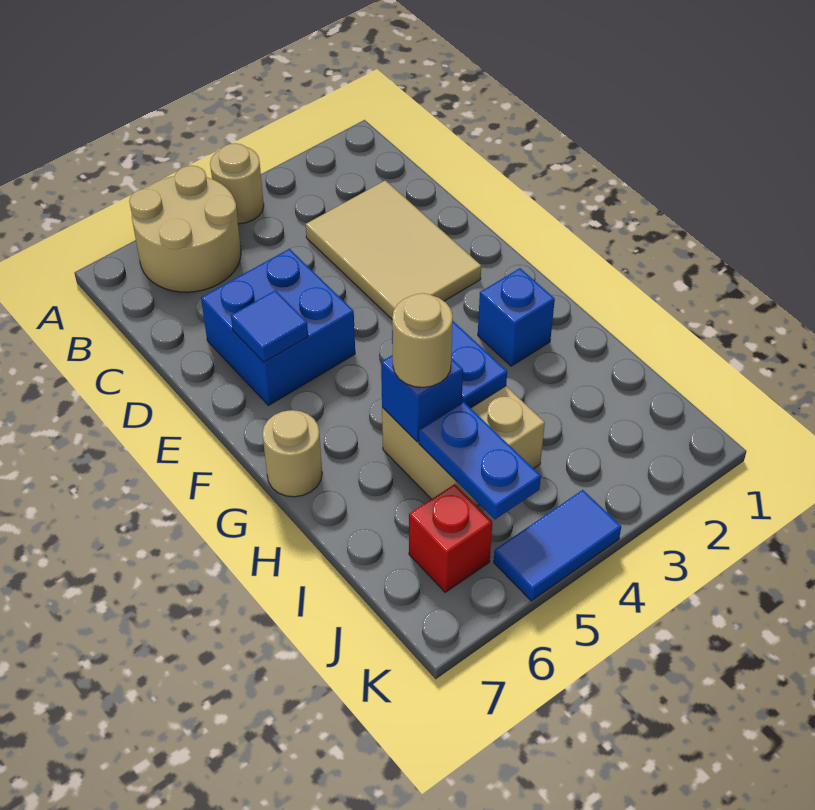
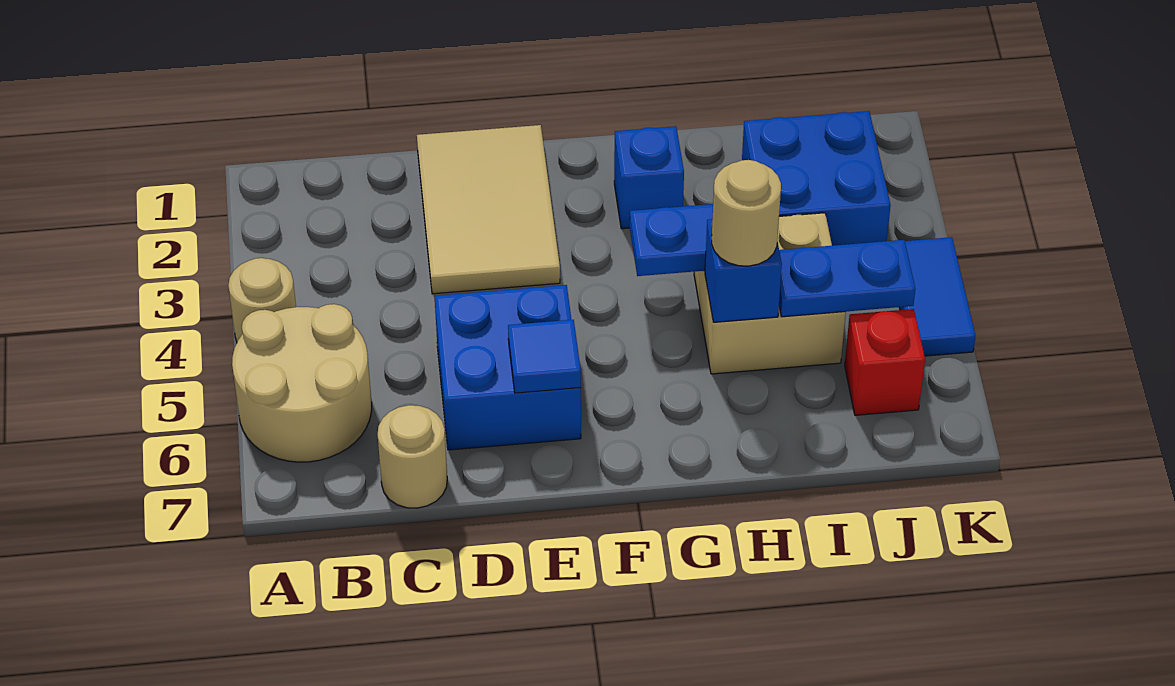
tan 2x3 tile [306,180,481,319] -> tan 2x3 tile turned to [417,125,560,294]
tan 1x1 round brick [262,410,322,497] -> tan 1x1 round brick moved to [377,405,447,508]
none -> blue 2x2 brick [742,111,891,246]

